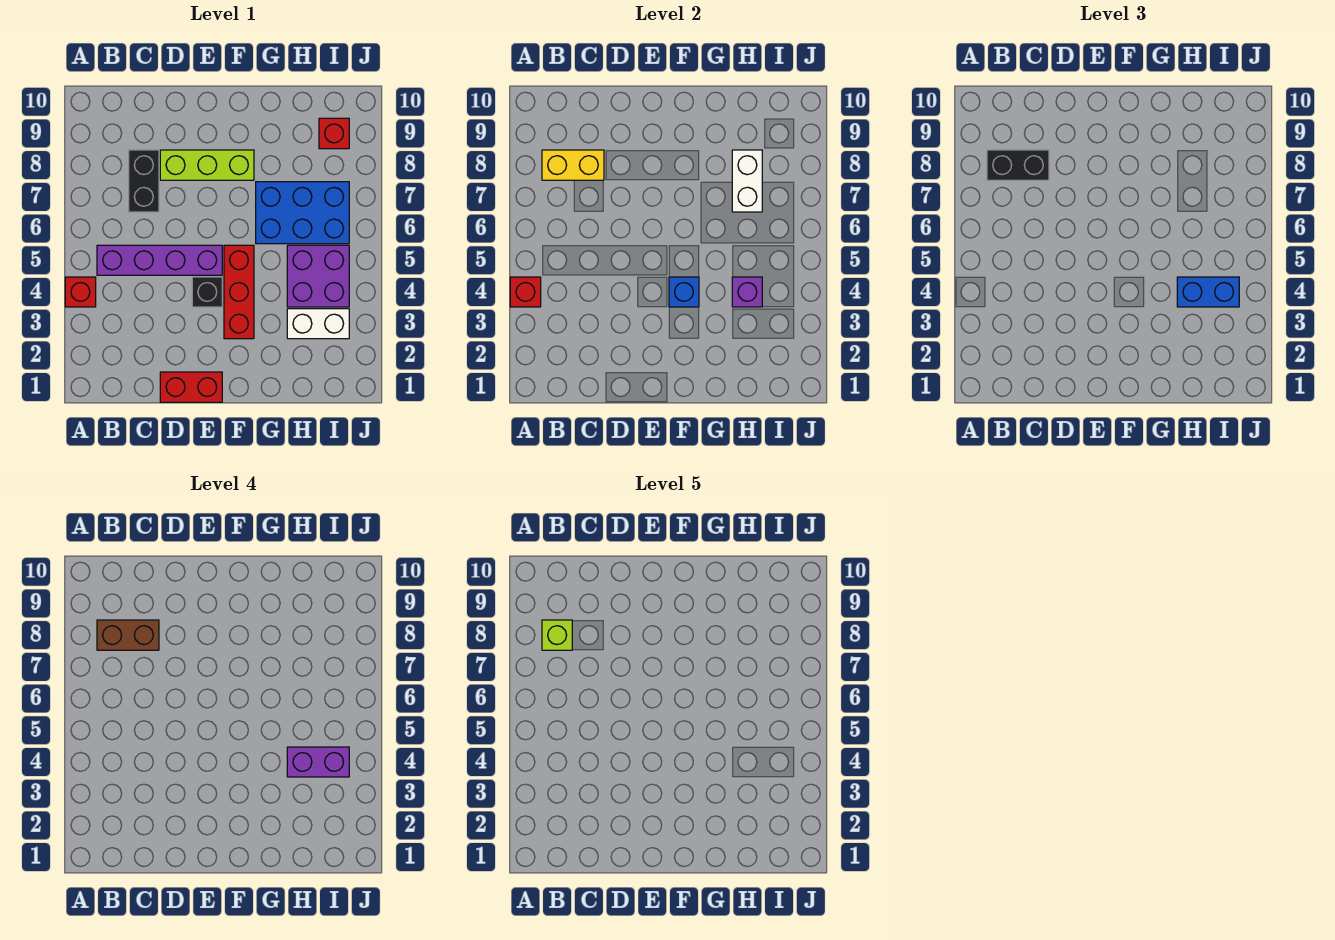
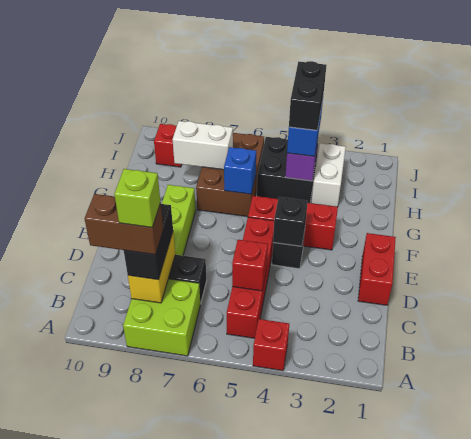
red 1x1 brick [510,277,541,307] -> red 1x1 brick moved to [232,240,268,291]
none -> lime 2x2 brick [123,279,200,356]
purple 1x4 brick [97,245,222,275] -> red 1x4 brick [227,217,274,338]
brown 1x2 brick [97,620,159,650] -> brown 1x2 brick turned to [85,194,163,255]
none -> black 1x1 brick [273,197,308,246]
blue 1x1 brick [669,277,699,307] -> blue 1x1 brick moved to [224,147,256,194]
blue 2x3 brick [256,182,349,244] -> brown 2x3 brick [196,133,264,217]
purple 2x2 brick [287,245,349,307] -> black 2x2 brick [257,137,318,203]
purple 1x2 brick [287,747,349,777] -> black 1x2 brick [289,61,327,130]

